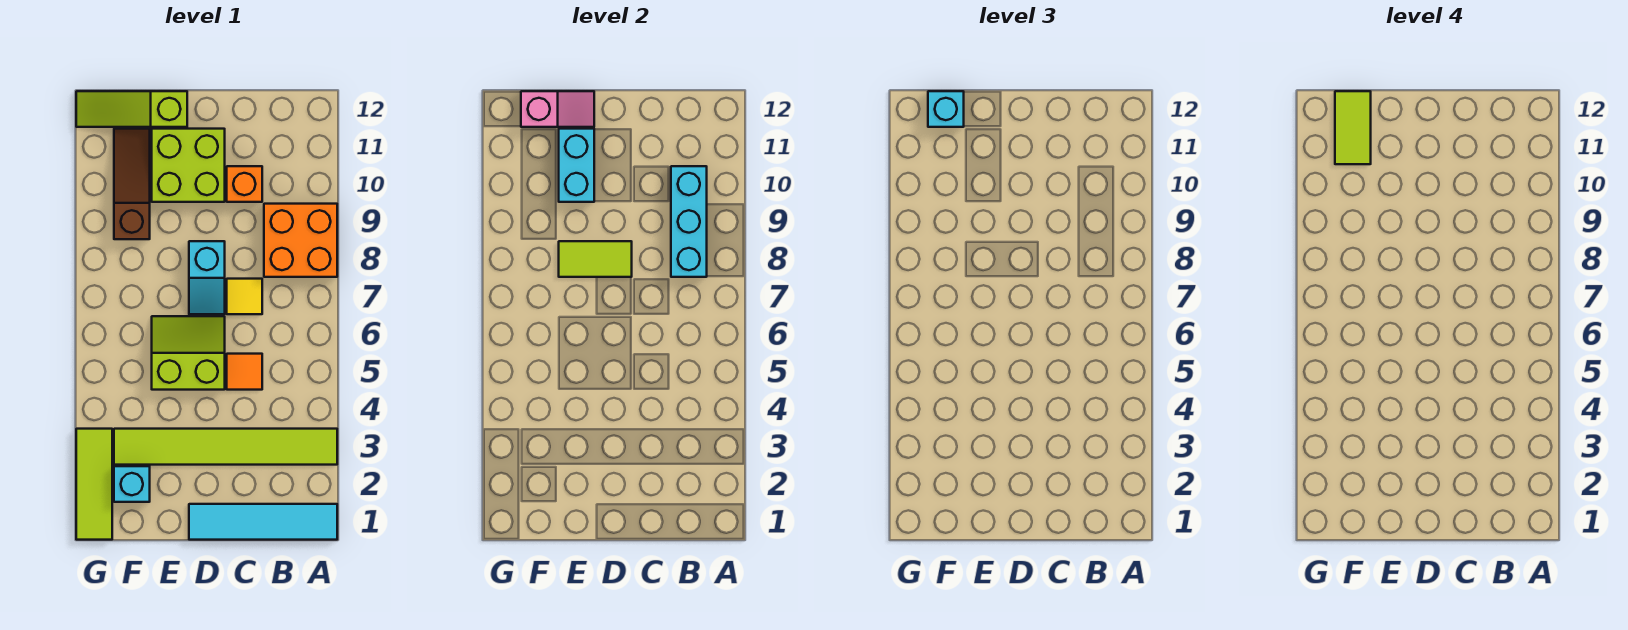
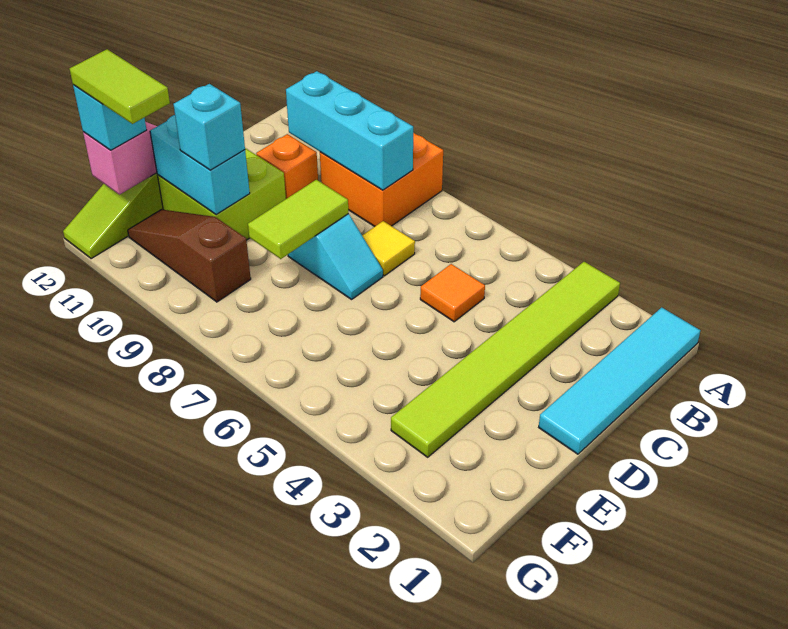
lime 2x2 slope [152,316,225,390] -> none
cyan 1x1 brick [114,466,150,502] -> cyan 1x1 brick moved to [173,84,245,170]
lime 1x3 tile [76,429,112,540] -> none

